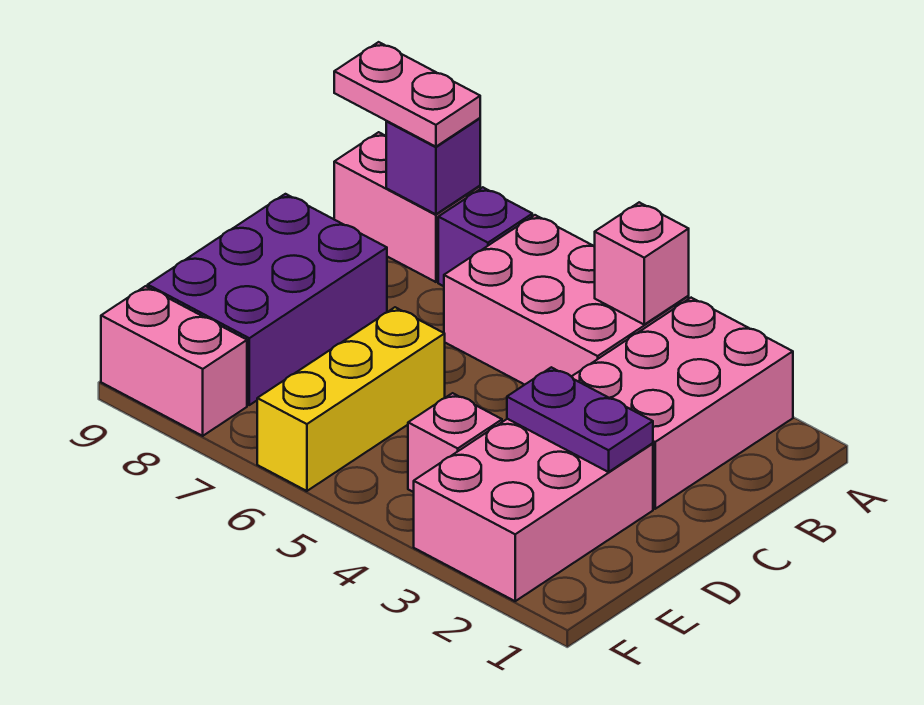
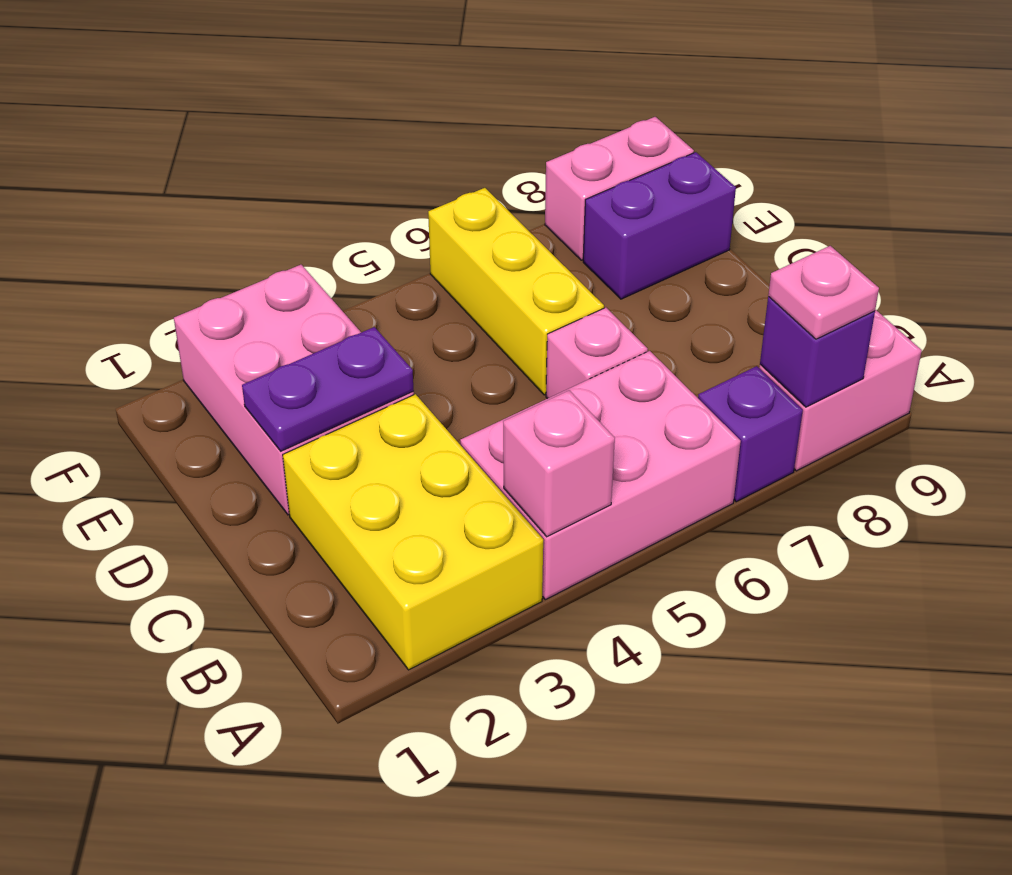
pink 2x3 brick [571,298,793,509] -> yellow 2x3 brick [283,394,543,670]
pink 1x2 plate [334,42,480,147] -> pink 1x1 plate [768,246,879,339]
purple 2x3 brick [148,194,387,405] -> purple 1x2 brick [583,152,736,299]
pink 1x1 brick [408,393,502,492] -> pink 1x1 brick moved to [546,308,648,399]

